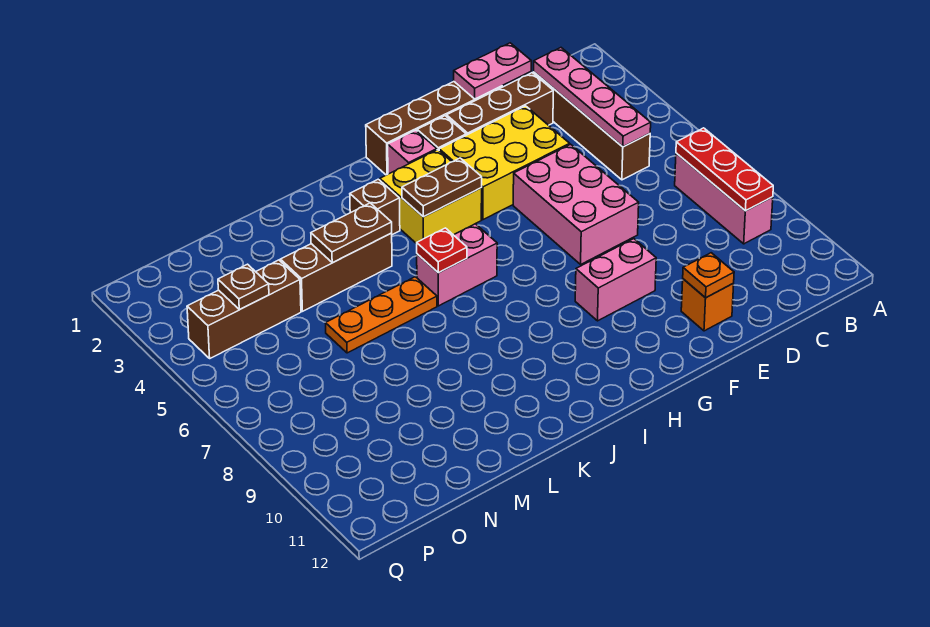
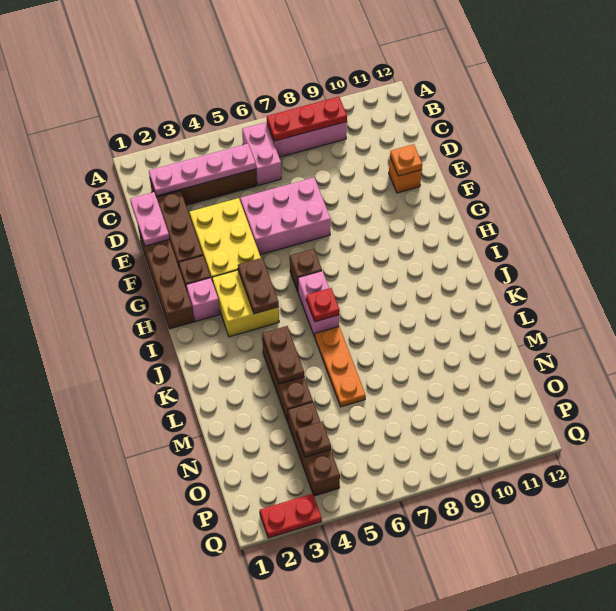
pink 1x2 brick [575,239,656,321] -> pink 1x2 brick moved to [242,122,281,186]
brown 1x1 brick [350,179,400,235] -> brown 1x1 brick moved to [290,249,322,291]
none -> red 1x2 plate [260,494,322,538]

